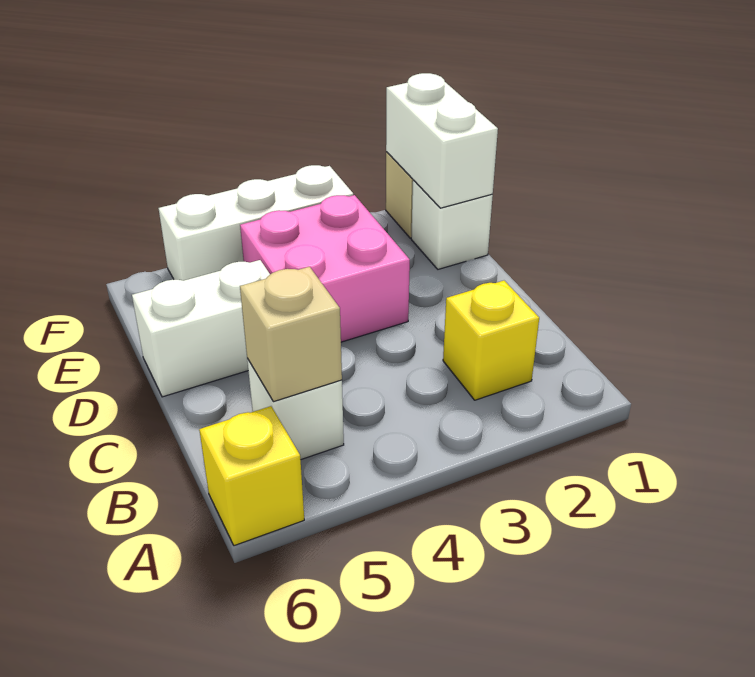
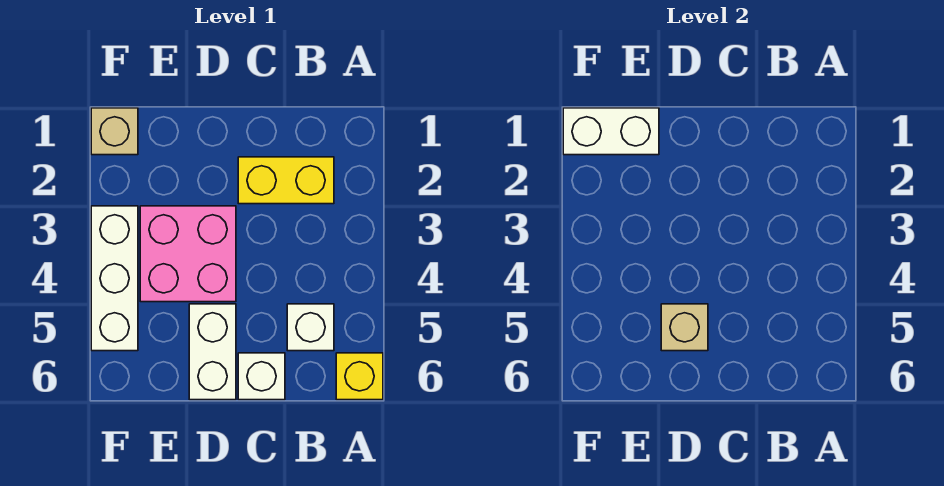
yellow 1x1 brick [443,281,539,400] -> yellow 1x2 brick [238,157,334,204]
tan 1x1 brick [240,267,342,402] -> tan 1x1 brick moved to [661,304,708,351]
white 1x1 brick [411,180,493,269] -> white 1x1 brick moved to [238,353,285,400]

